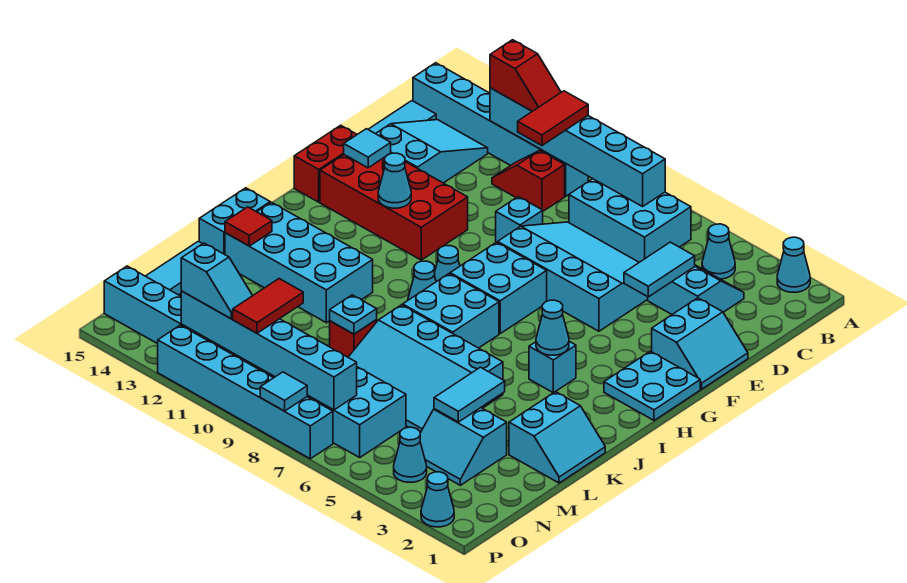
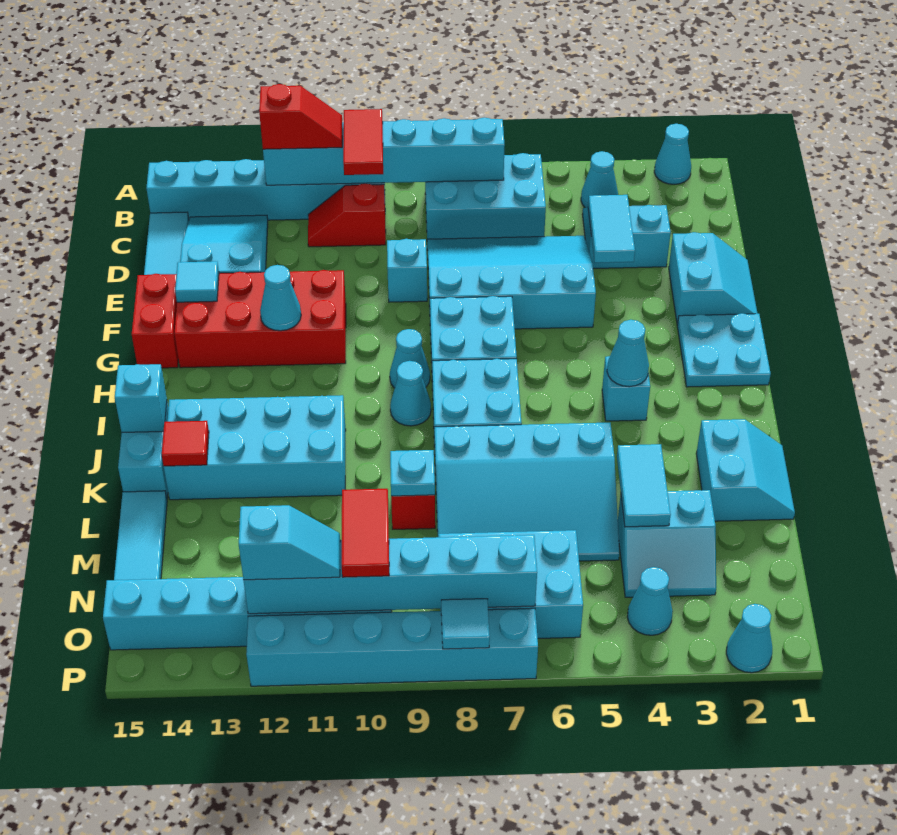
none -> cyan 1x1 brick [115,364,167,432]

